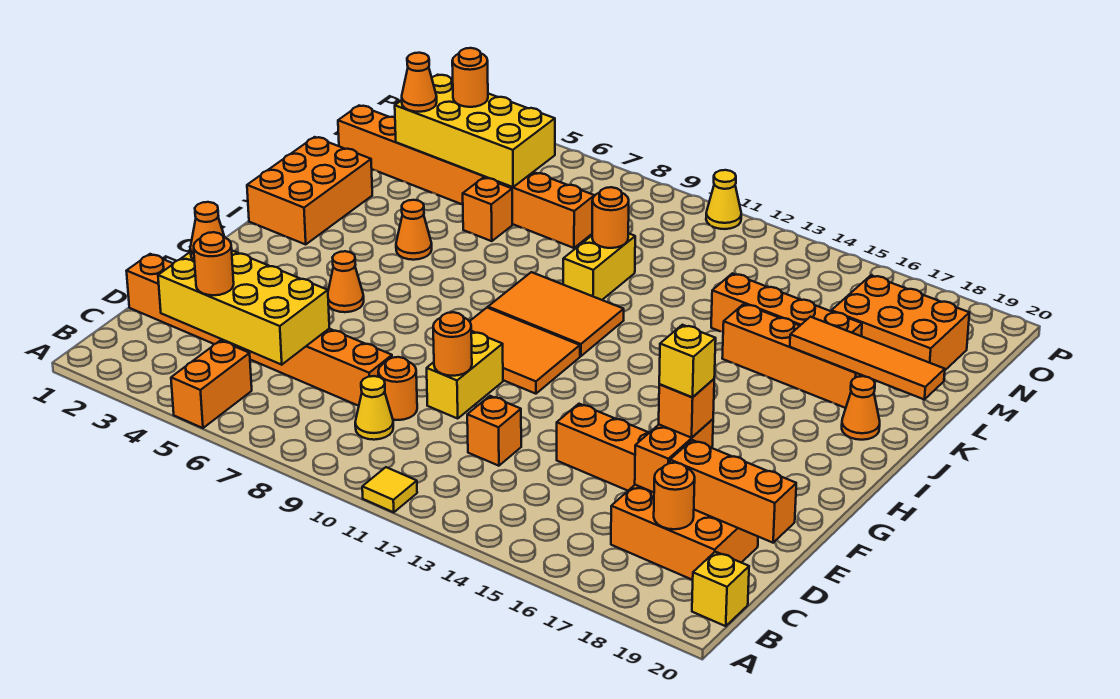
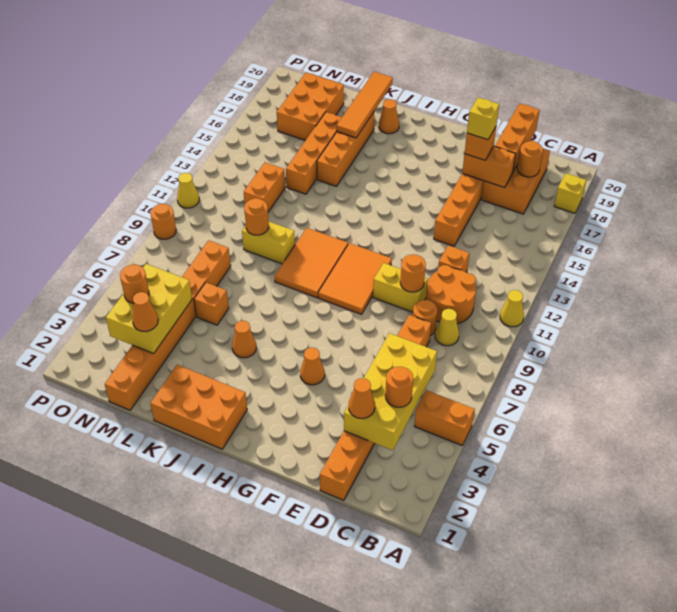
yellow 1x1 tile [362,467,417,512] -> yellow 1x1 cone [500,290,524,327]
yellow 1x1 brick [692,552,749,626] -> yellow 1x1 brick moved to [554,173,586,213]
none -> orange 2x2 round brick [426,265,476,324]
yellow 2x4 brick [395,75,555,187] -> yellow 2x3 brick [106,264,192,354]
none -> orange 1x2 brick [244,162,285,212]
none -> orange 1x1 round brick [151,204,176,239]

